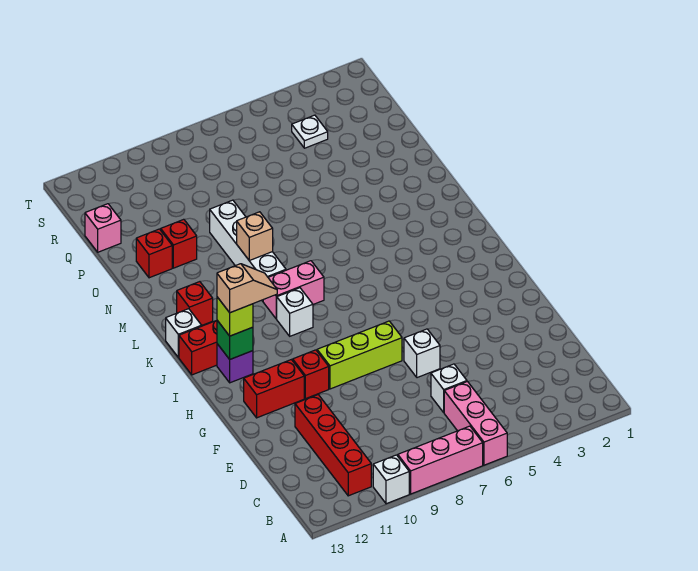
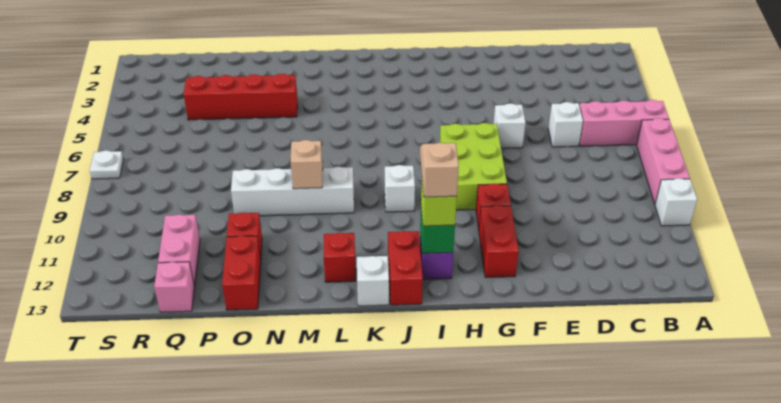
red 1x4 brick [295,395,371,496] -> red 1x4 brick moved to [184,74,297,120]
lime 1x3 brick [317,321,402,389] -> lime 2x3 brick [440,123,507,210]
pink 1x2 brick [263,261,324,319] -> pink 1x2 brick moved to [158,214,200,286]
red 1x1 brick [136,229,172,278] -> red 1x2 brick [222,236,261,310]
white 1x1 plate [292,115,328,148] -> white 1x1 plate moved to [90,150,123,179]

